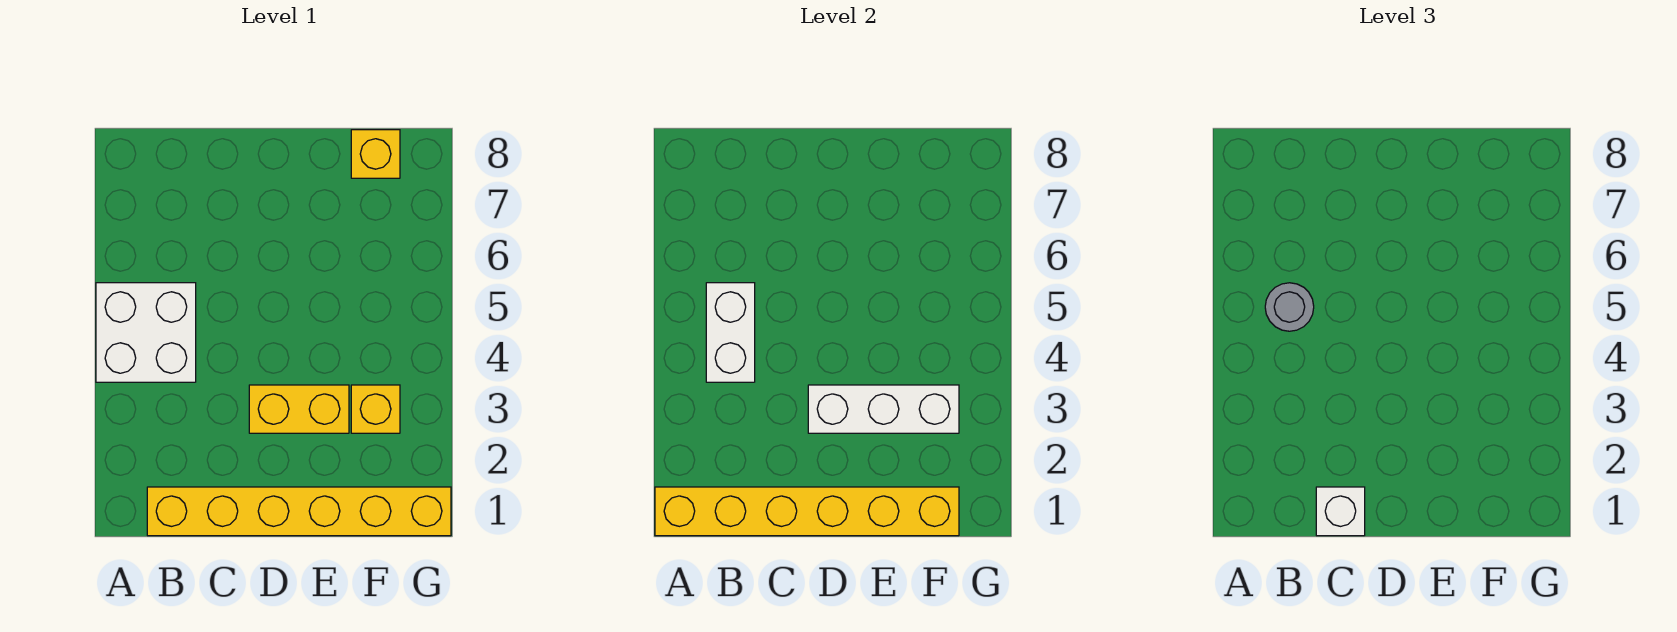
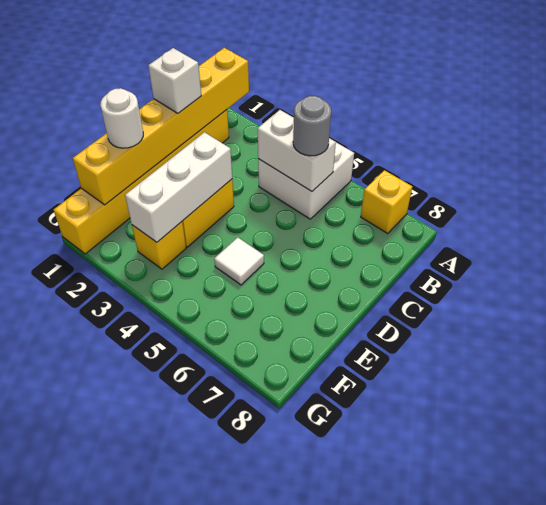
none -> white 1x1 round brick [100,88,143,148]
none -> white 1x1 tile [214,237,264,285]
yellow 1x1 brick [351,130,400,178] -> yellow 1x1 brick moved to [361,170,412,233]

